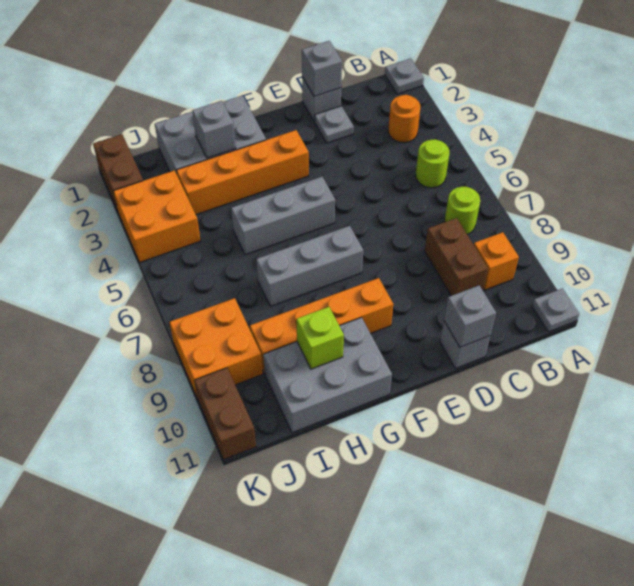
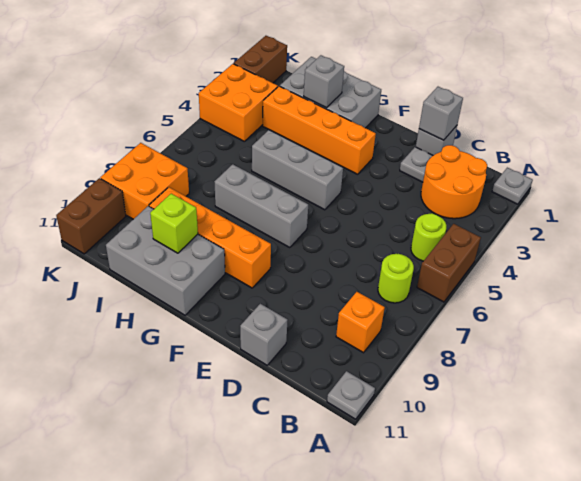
orange 1x1 round brick [388,95,420,143] -> orange 2x2 round brick [421,145,487,219]
brown 1x2 brick [425,218,488,296] -> brown 1x2 brick moved to [417,224,481,302]
grey 1x1 brick [444,285,496,347] -> none

